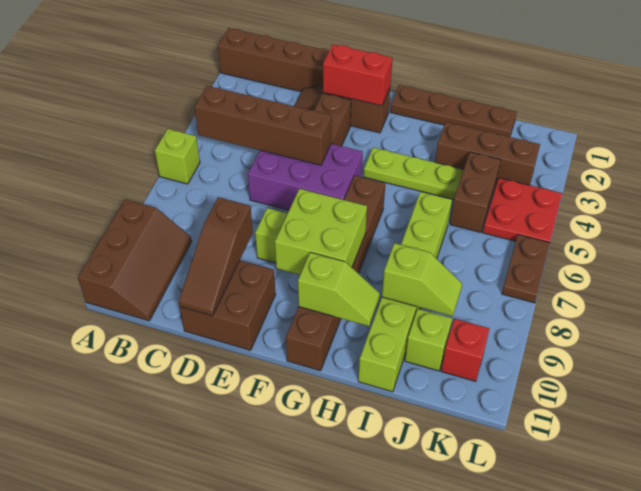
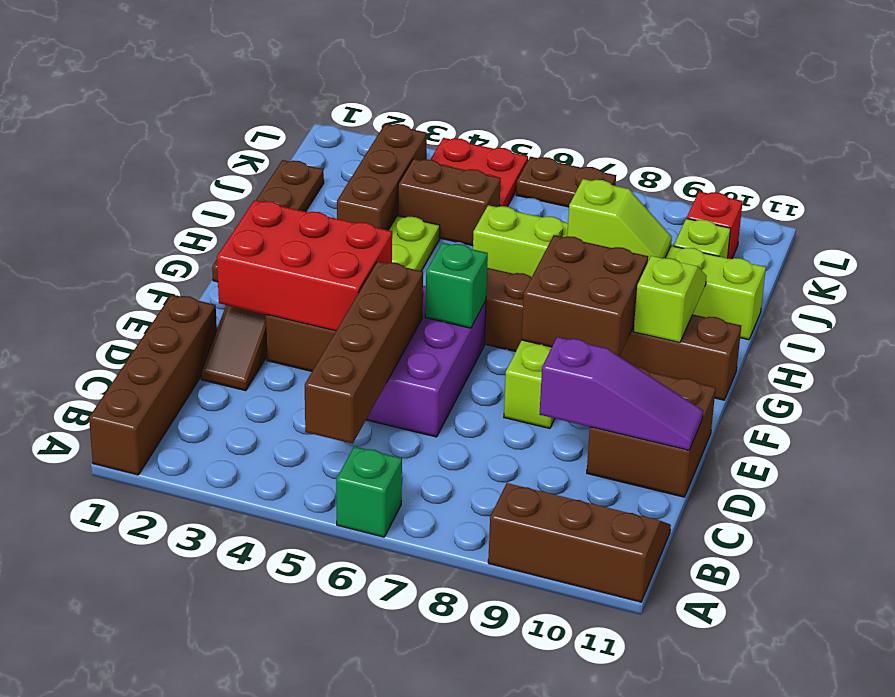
lime 1x1 brick [155,129,200,184] -> green 1x1 brick [336,447,402,537]
brown 1x3 slope [179,197,253,316] -> purple 1x3 slope [540,337,703,450]
red 1x2 brick [323,44,393,106] -> red 2x3 brick [217,200,392,331]
none -> green 1x1 brick [425,243,488,328]
lime 2x2 brick [275,189,367,275] -> brown 2x2 brick [522,235,648,357]
lime 1x2 slope [382,243,462,316] -> lime 1x2 slope turned to [567,179,672,261]

